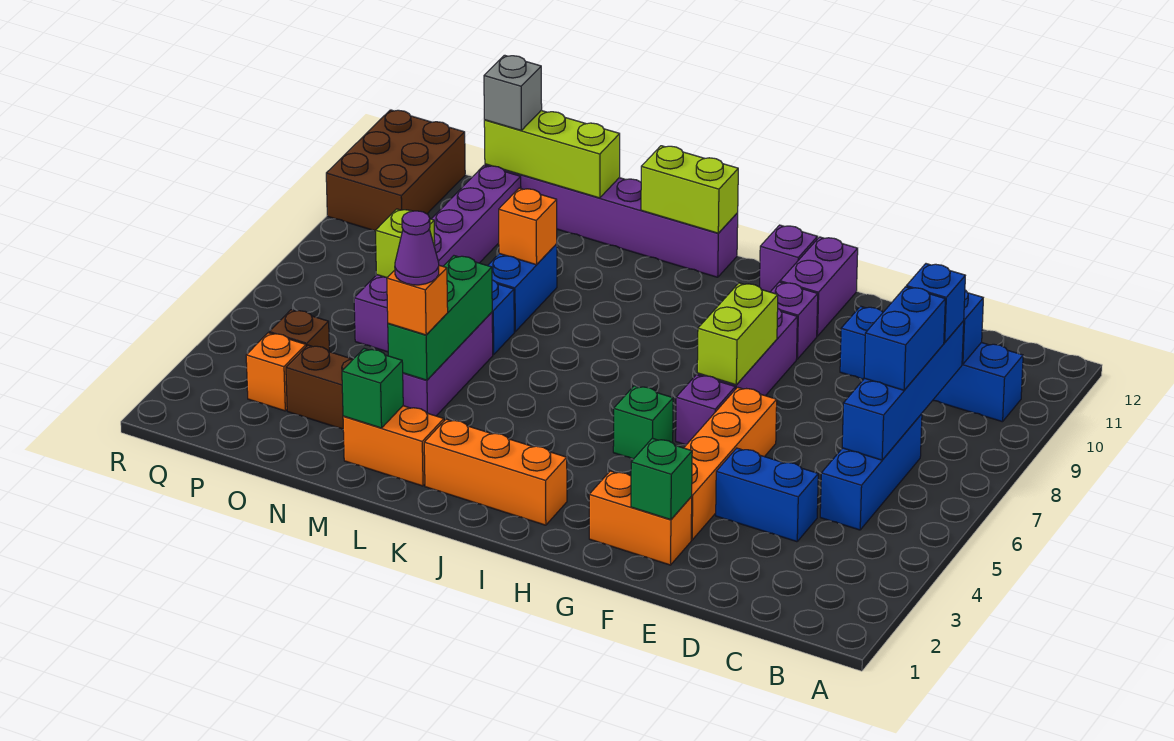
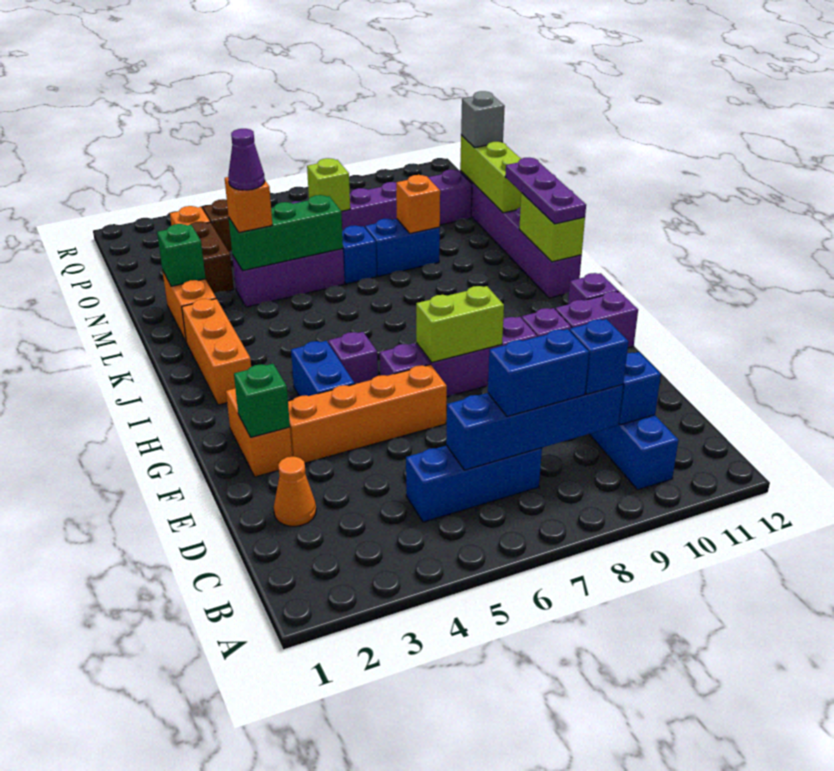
none -> orange 1x1 cone [274,457,316,526]
blue 1x2 brick [716,448,818,542] -> blue 1x2 brick moved to [291,341,355,396]
green 1x1 brick [613,386,673,459] -> purple 1x1 brick [328,332,378,384]
none -> purple 1x3 plate [505,158,586,224]
brown 2x3 brick [326,110,465,231] -> none

